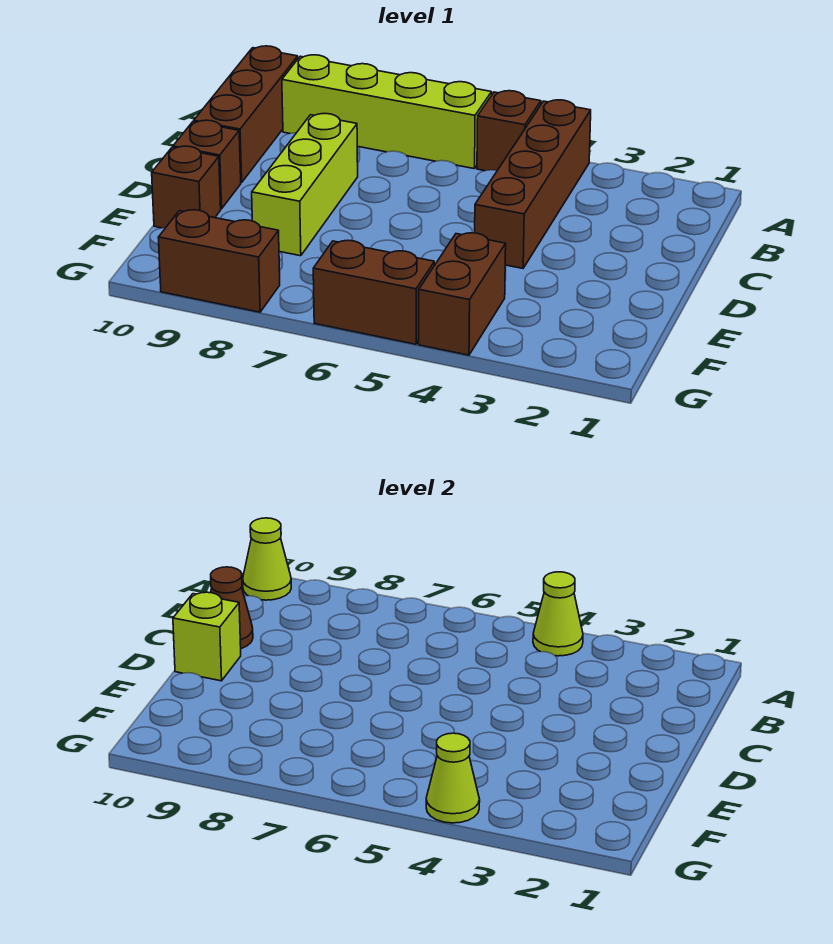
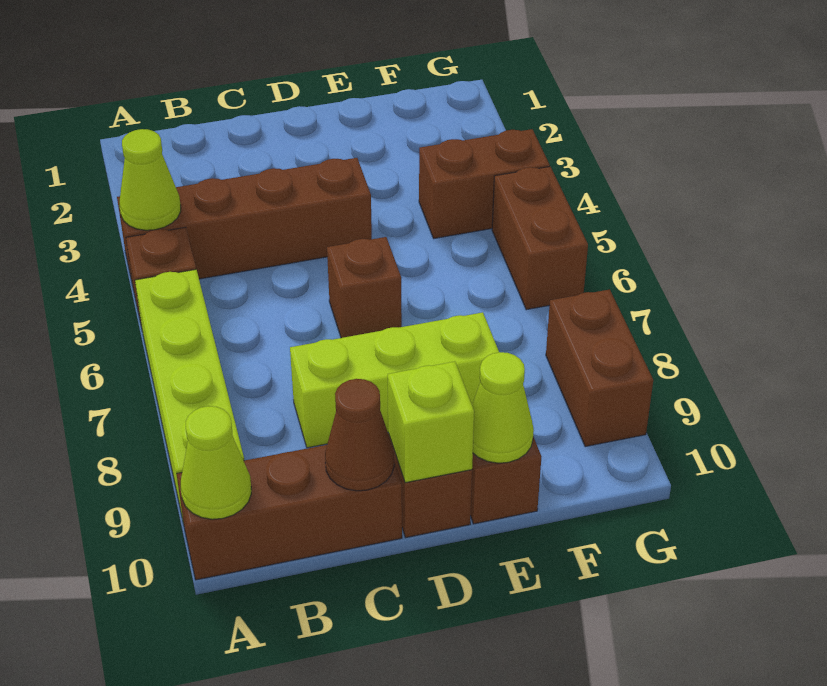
none -> brown 1x1 brick [327,237,402,338]
lime 1x1 cone [426,733,480,823] -> lime 1x1 cone moved to [472,352,534,463]

